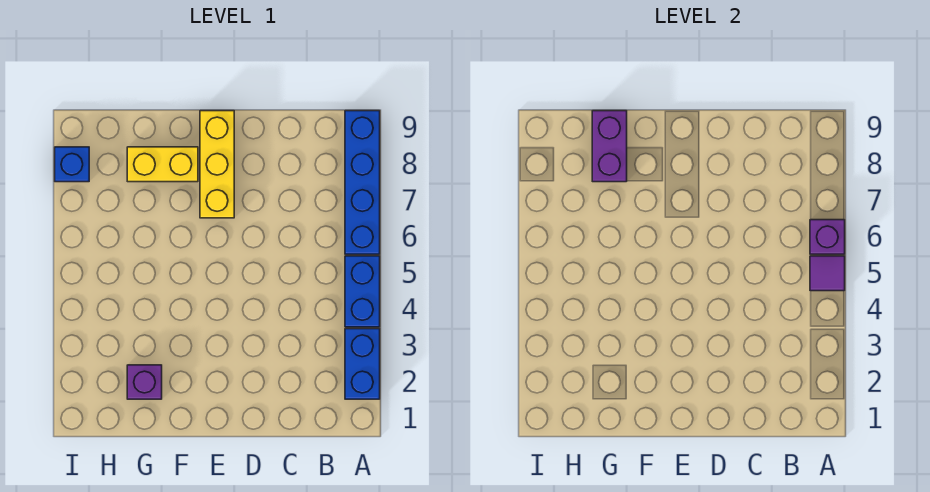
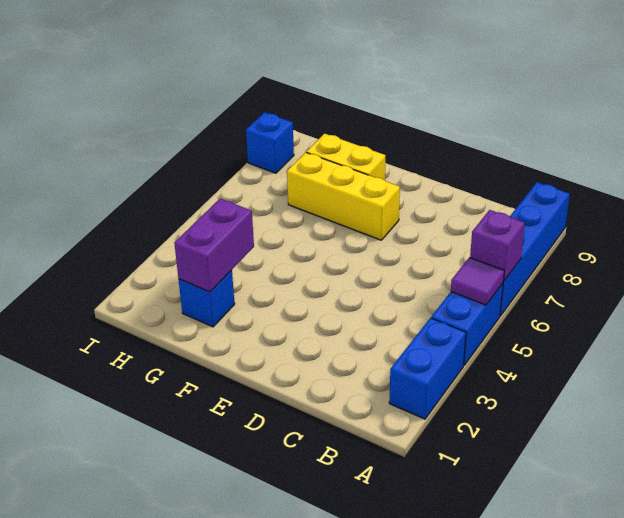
yellow 1x3 brick [200,111,234,218] -> yellow 1x3 brick turned to [287,152,400,240]
purple 1x1 brick [127,365,162,399] -> blue 1x1 brick [179,270,235,327]
purple 1x2 brick [592,111,627,182] -> purple 1x2 brick moved to [174,198,254,292]

